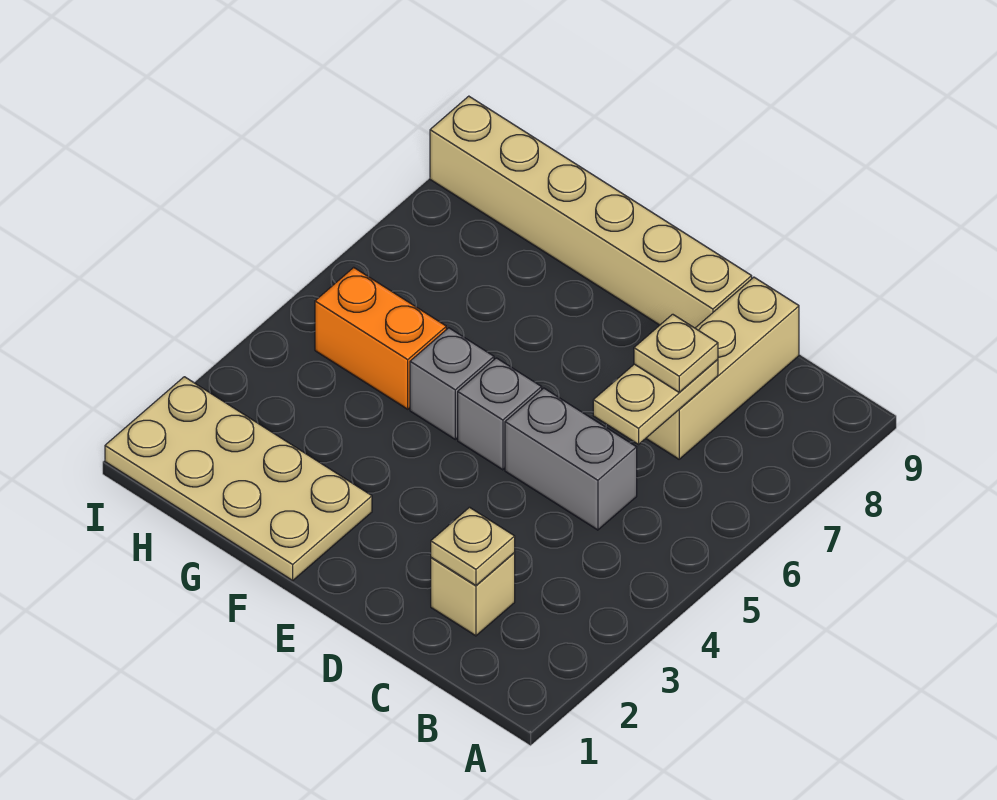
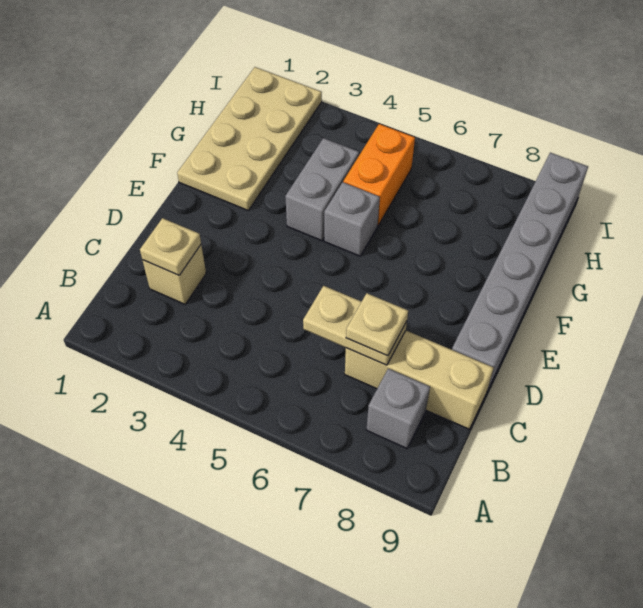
grey 1x2 brick [505,388,637,530] -> grey 1x2 brick moved to [285,138,359,241]
tan 1x6 brick [430,96,752,328] -> grey 1x6 brick [452,153,588,391]
grey 1x1 brick [458,358,542,470] -> grey 1x1 brick moved to [367,369,430,448]

